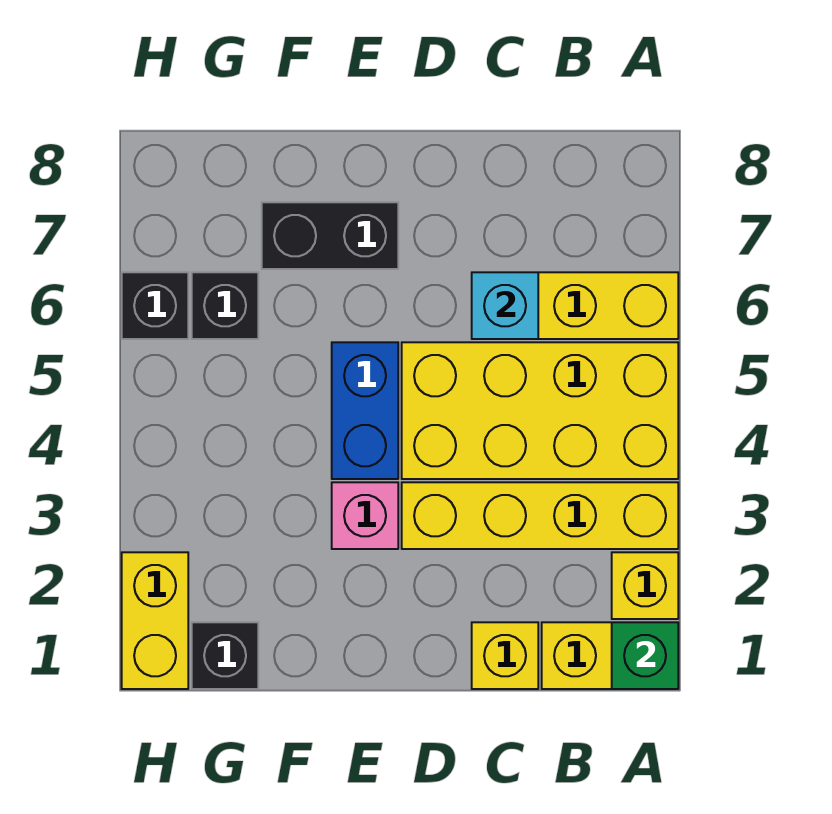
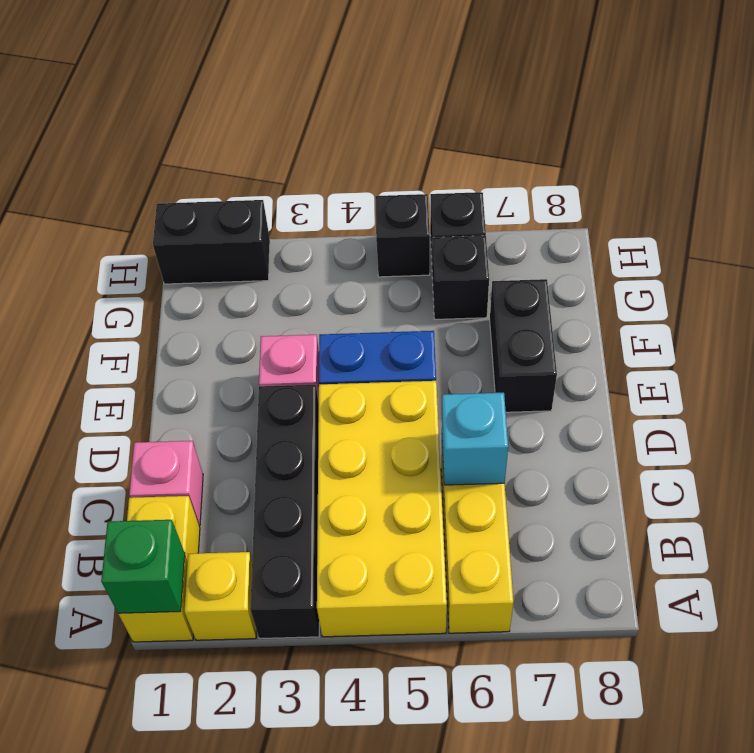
yellow 1x4 brick [402,482,678,549] -> black 1x4 brick [250,385,319,639]
yellow 1x1 brick [472,622,538,689] -> pink 1x1 brick [129,441,203,526]
black 1x1 brick [192,622,258,689] -> black 1x1 brick moved to [375,194,430,277]
yellow 1x2 brick [122,552,188,689] -> black 1x2 brick [153,200,270,284]

